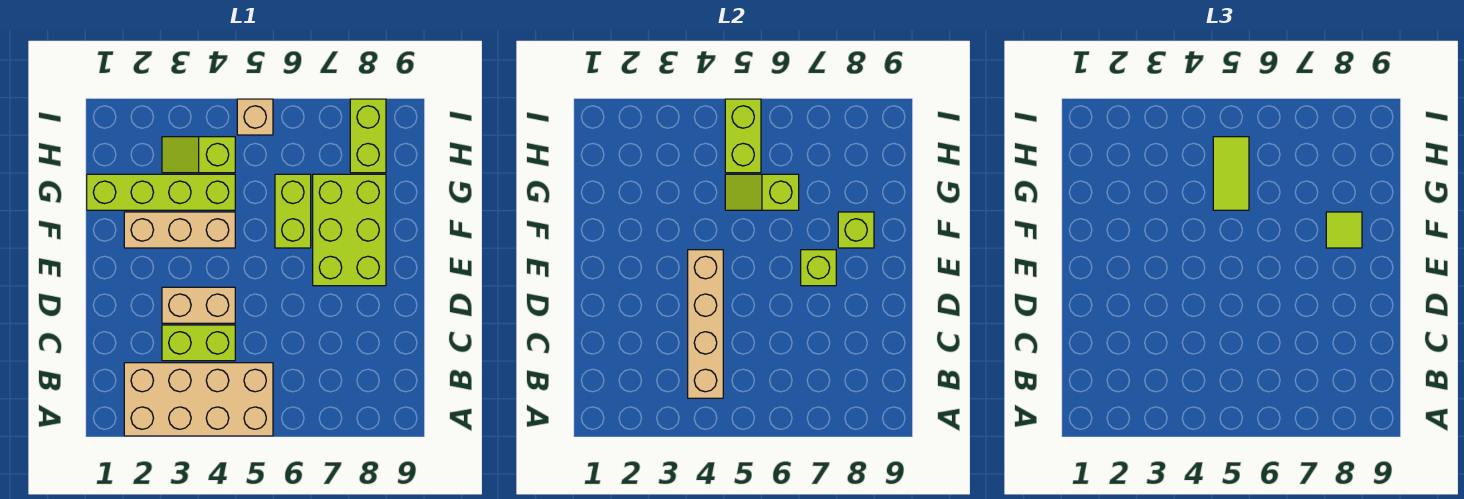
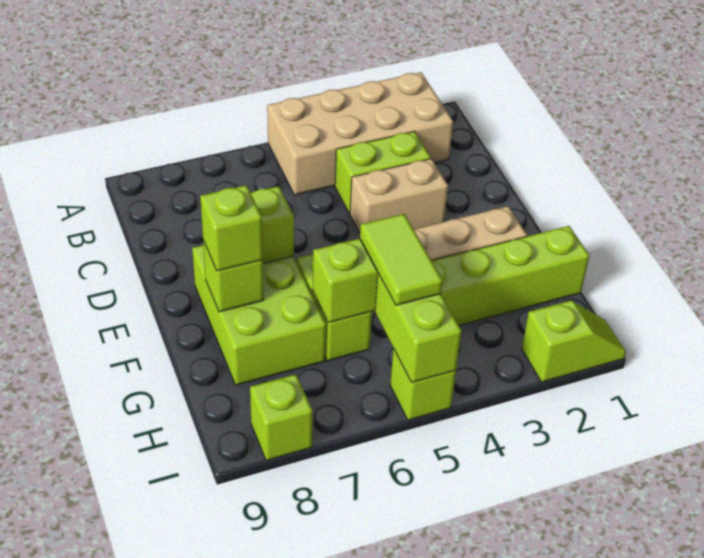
tan 1x4 brick [688,250,723,398] -> none
lime 1x1 tile [1326,212,1362,248] -> lime 1x1 brick [200,185,263,271]
lime 1x2 slope [162,137,235,173] -> lime 1x2 slope moved to [522,300,626,382]
lime 1x2 brick [350,99,386,173] -> lime 1x1 brick [250,374,313,461]
tan 1x1 brick [237,99,273,135] -> lime 1x1 brick [390,349,456,420]

